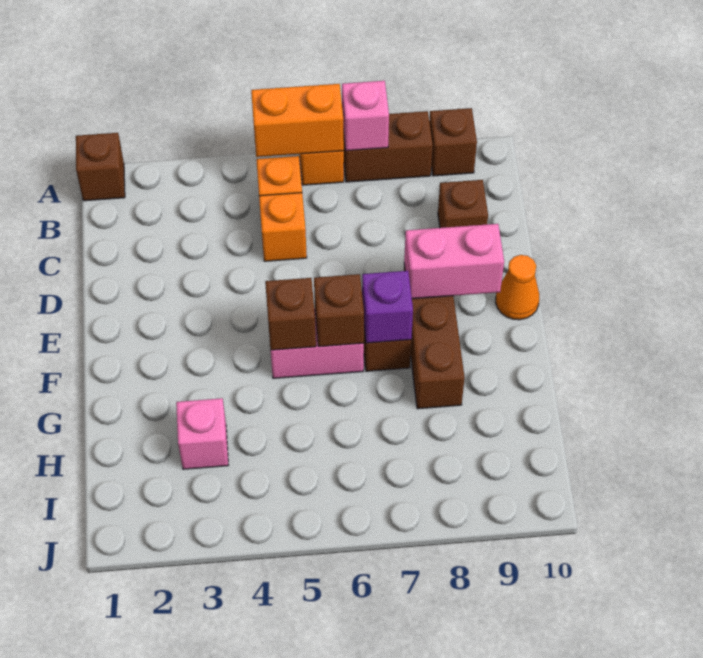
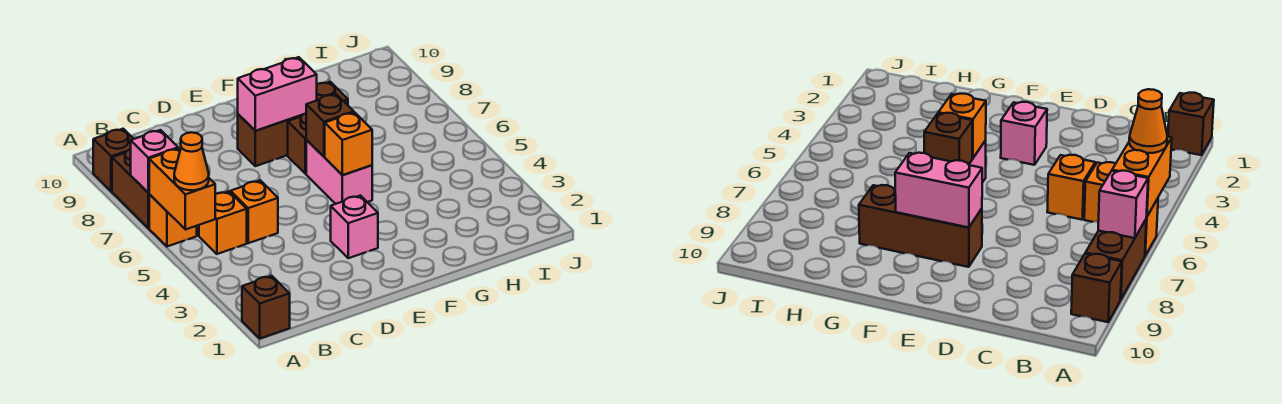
brown 1x1 brick [438,180,488,228] -> none
pink 1x2 brick [404,224,504,299] -> pink 1x2 brick turned to [238,57,317,131]
orange 1x1 cone [496,255,539,320] -> orange 1x1 cone moved to [174,132,209,190]
brown 1x1 brick [265,278,316,350] -> orange 1x1 brick [325,112,372,175]
purple 1x1 brick [362,271,413,343] -> none
pink 1x1 brick [176,398,228,469] -> pink 1x1 brick moved to [331,196,378,258]

